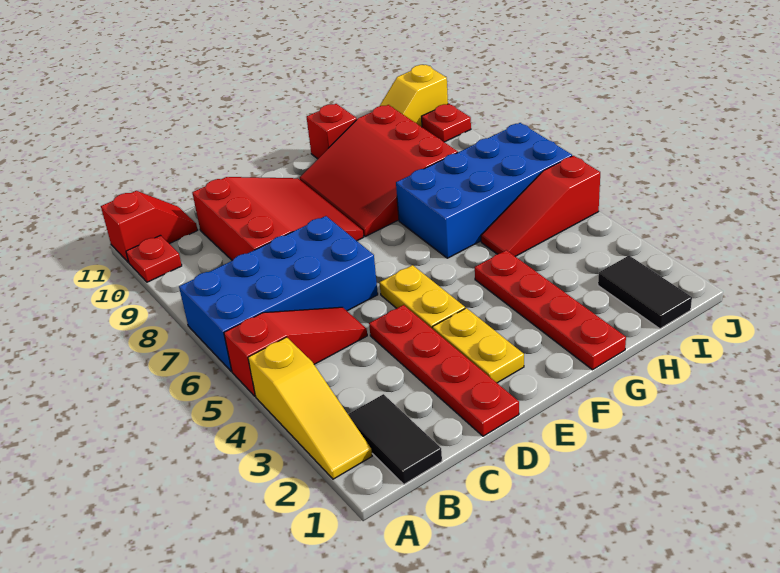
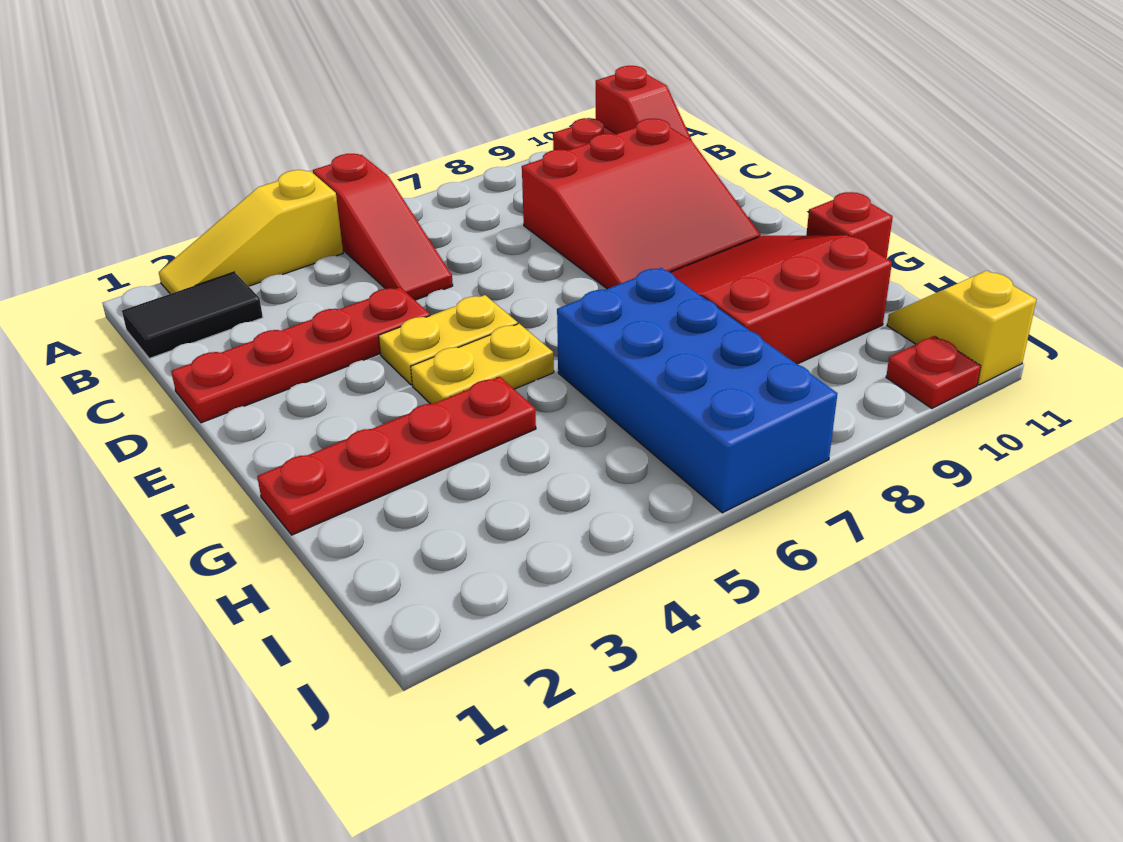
blue 2x4 brick [179,216,378,371] -> none
yellow 1x2 plate [433,308,524,383] -> yellow 1x2 plate moved to [411,324,554,404]
red 1x3 slope [481,156,600,257] -> none
black 1x2 tile [598,256,692,329] -> none

